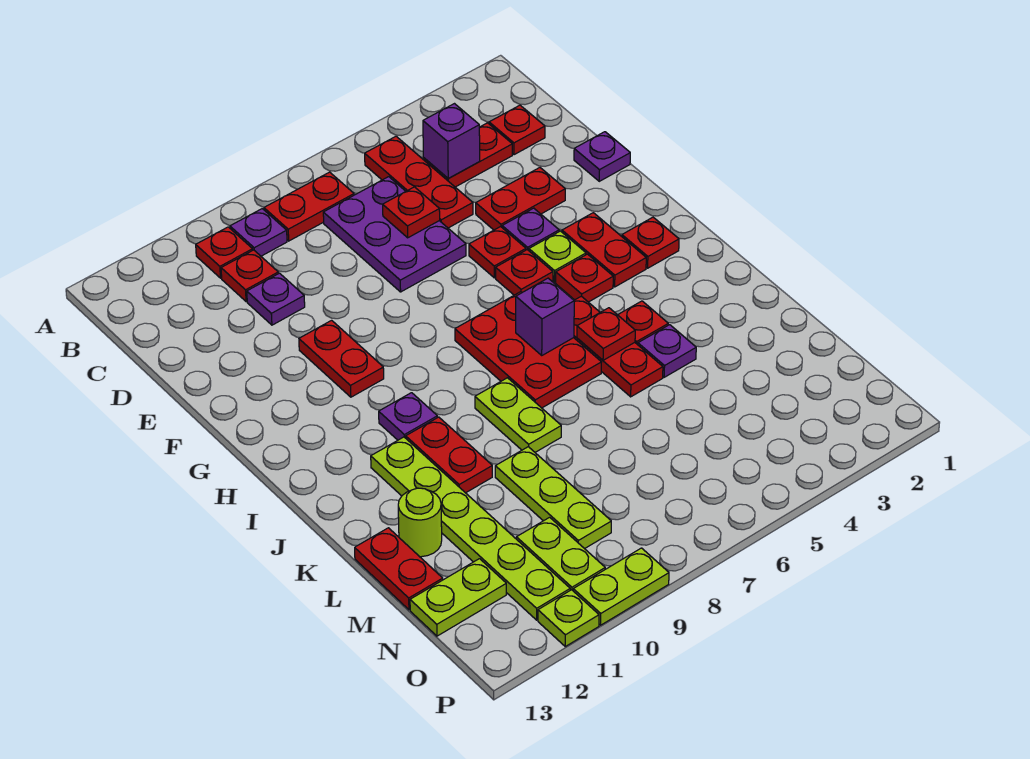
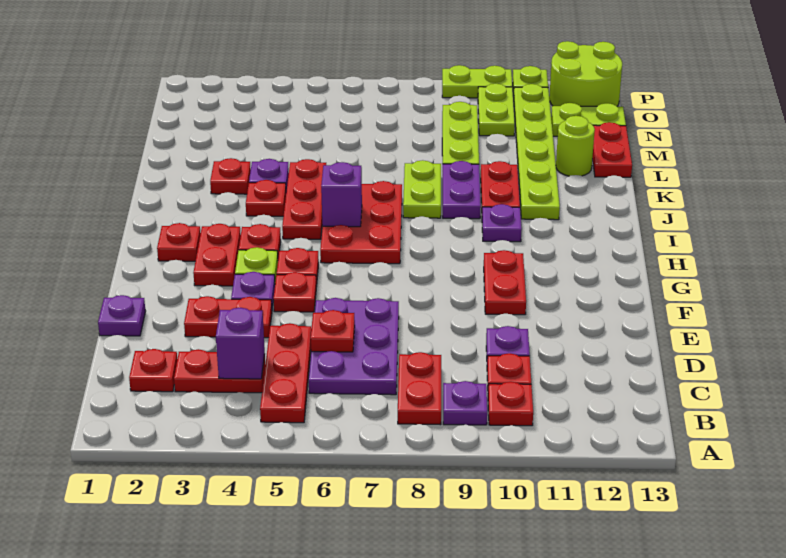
red 1x2 plate [264,172,354,241] -> red 1x2 plate turned to [398,352,441,425]
red 1x1 plate [577,308,635,360] -> red 1x1 plate moved to [210,158,251,194]
none -> purple 1x2 plate [443,161,481,219]
none -> lime 2x2 round brick [549,41,622,106]

